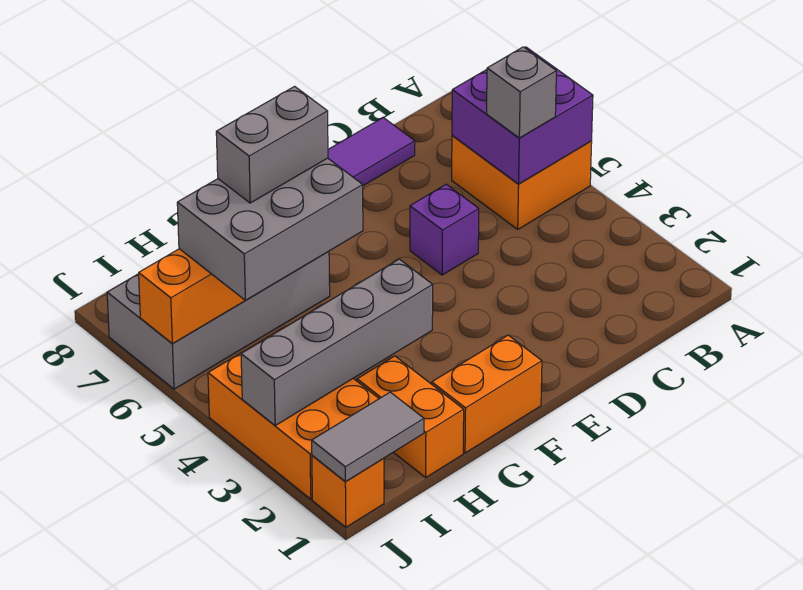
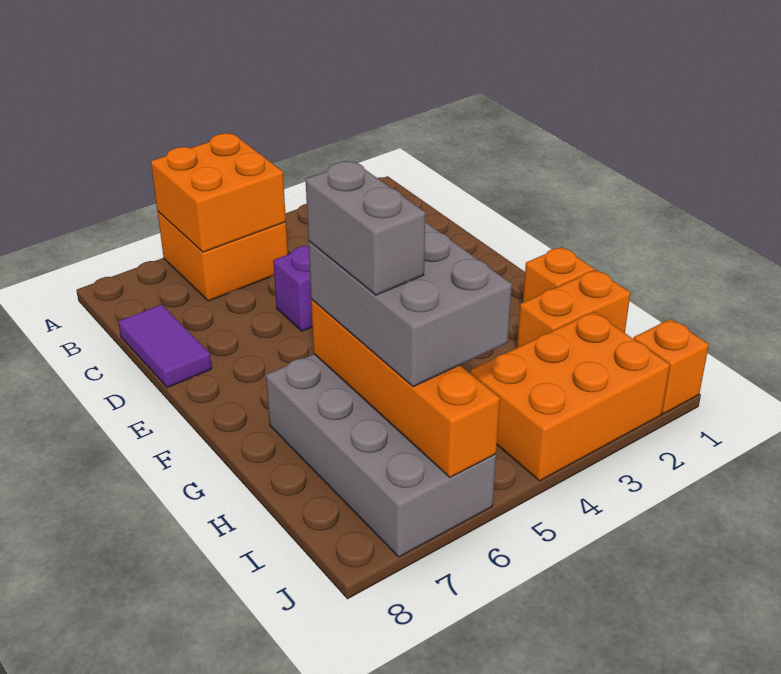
purple 2x2 brick [452,47,593,184] -> orange 2x2 brick [151,133,286,252]
grey 1x1 brick [487,47,556,138] -> none
orange 1x2 brick [432,335,542,453] -> orange 1x1 brick [523,247,594,302]
grey 1x4 brick [241,259,433,425] -> none
grey 1x2 tile [312,392,424,482] -> none

